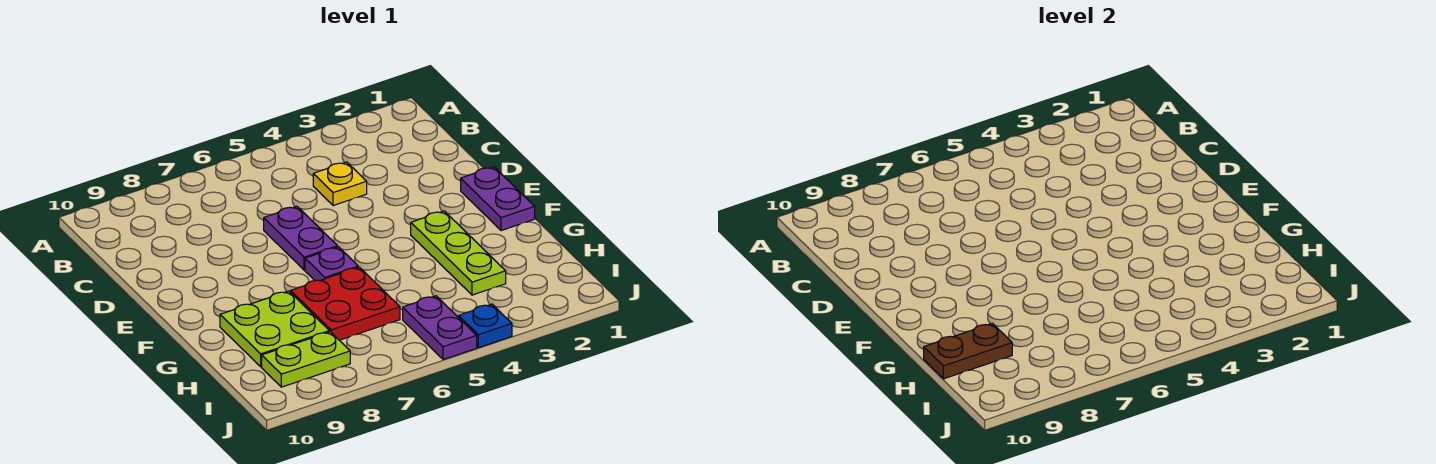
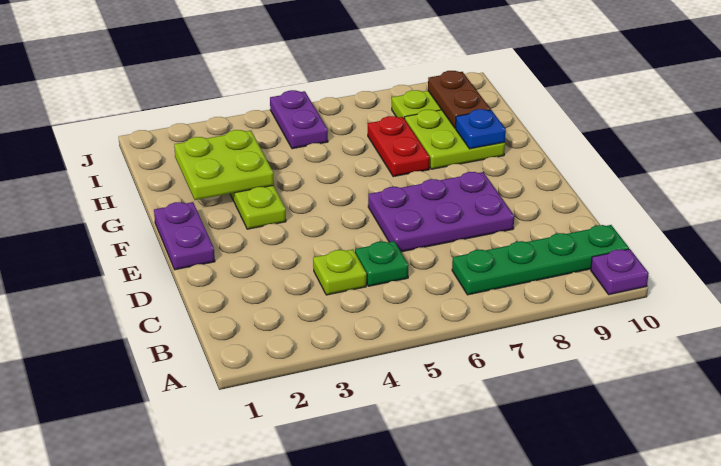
none -> green 1x4 plate [452,225,629,295]
yellow 1x1 plate [313,162,367,206] -> lime 1x1 plate [313,249,366,295]
none -> green 1x1 plate [355,241,408,286]
purple 1x2 plate [264,206,338,270] -> purple 2x3 plate [368,172,514,252]
purple 1x1 plate [305,247,358,281] -> purple 1x1 plate moved to [591,249,649,295]
none -> lime 2x2 plate [174,130,274,200]
red 2x2 plate [291,267,400,340] -> red 1x2 plate [368,116,430,177]
brown 1x2 plate [924,323,1012,379] -> brown 1x2 plate turned to [428,71,491,128]
blue 1x1 plate [459,304,512,348] -> blue 1x1 plate moved to [456,109,506,149]

